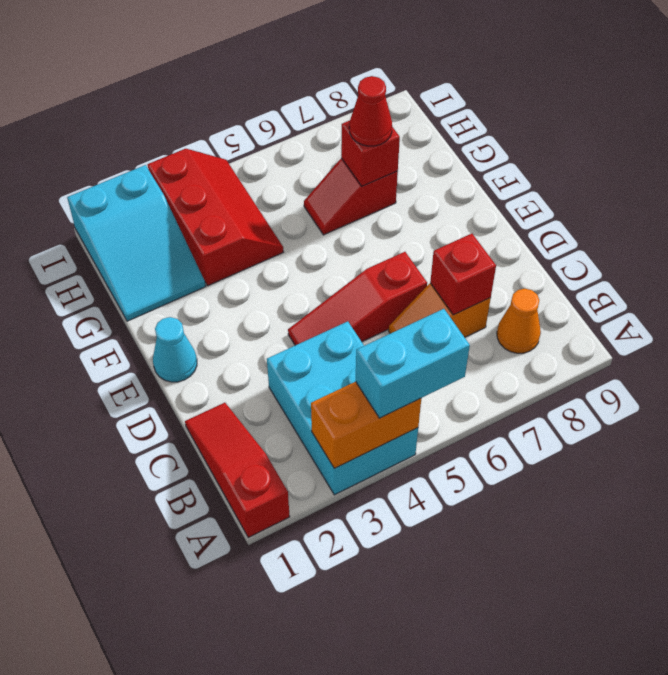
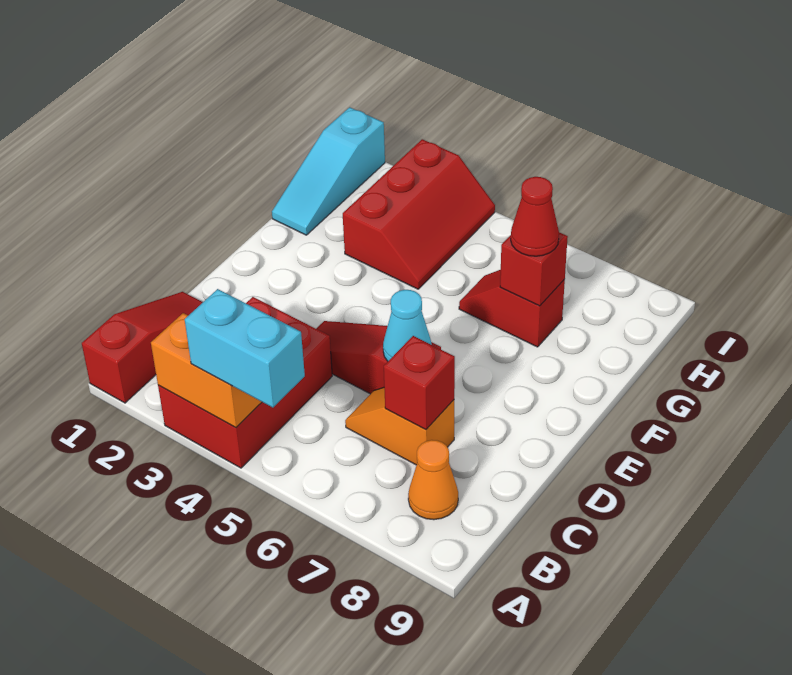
cyan 2x3 brick [267,321,418,495] -> red 2x3 brick [158,297,332,468]
cyan 1x1 cone [153,317,197,382] -> cyan 1x1 cone moved to [383,290,432,361]
cyan 2x3 slope [67,165,206,321] -> cyan 1x3 slope [272,107,385,235]

